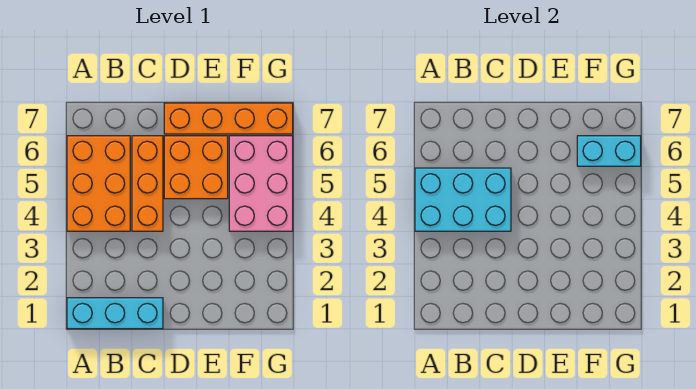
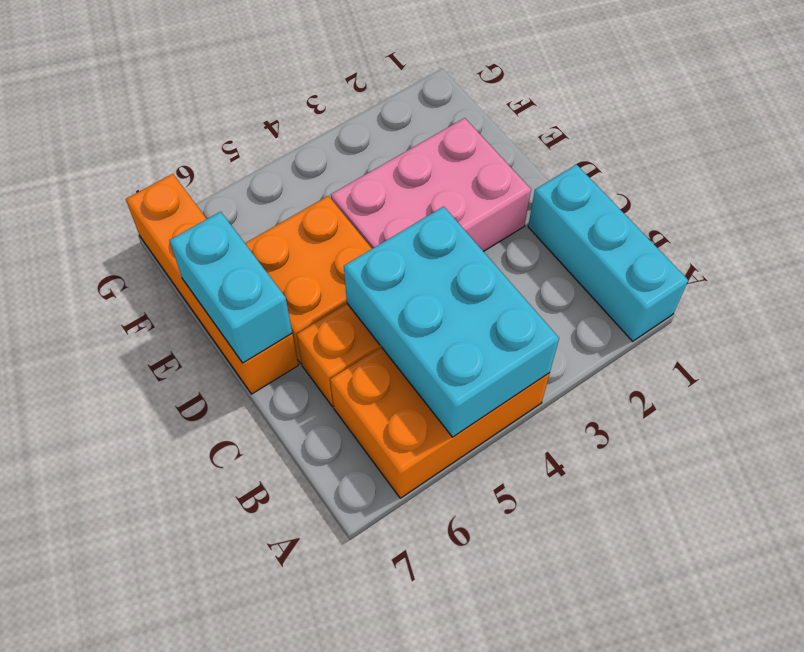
pink 2x3 brick [229,136,293,231] -> pink 2x3 brick moved to [331,118,531,252]
cyan 1x2 brick [577,136,641,166] -> cyan 1x2 brick moved to [169,212,292,363]

